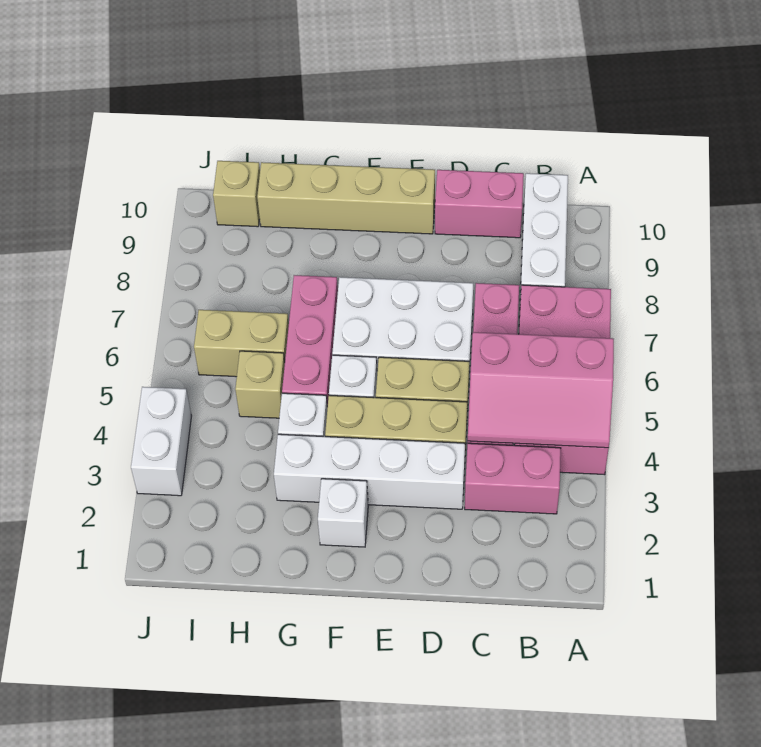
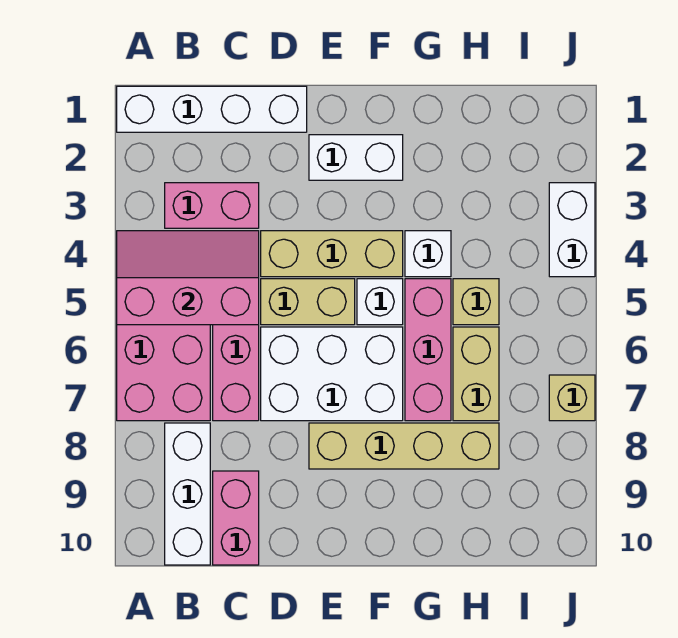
pink 1x2 brick [435,170,524,238] -> pink 1x2 brick turned to [213,471,259,565]
white 1x4 brick [274,434,465,509] -> white 1x4 brick moved to [117,86,307,132]
tan 1x4 brick [257,162,435,234] -> tan 1x4 brick moved to [309,423,499,469]
white 1x1 brick [318,479,368,547] -> white 1x2 brick [309,135,403,180]
tan 1x2 brick [194,310,289,377] -> tan 1x2 brick turned to [453,327,499,421]
tan 1x1 brick [213,161,260,227] -> tan 1x1 brick moved to [549,375,595,421]

